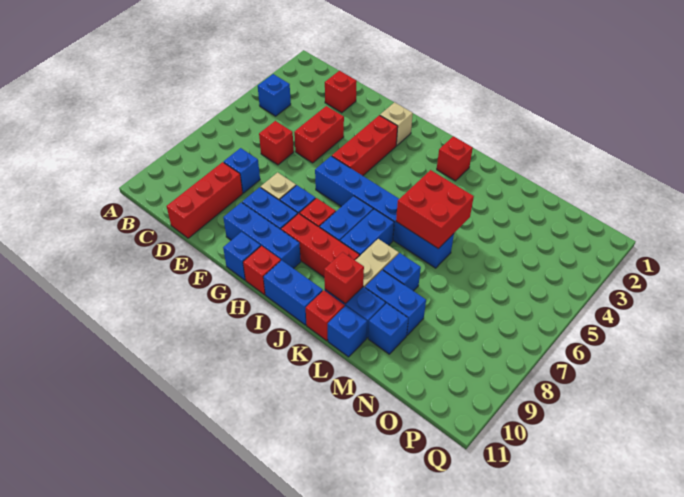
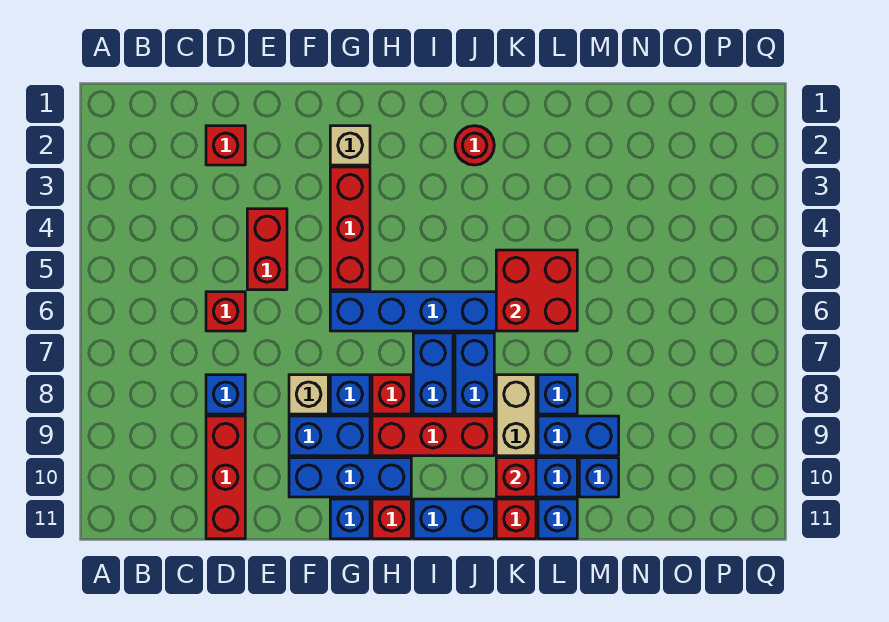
blue 1x1 brick [258,74,291,116] -> none
red 1x1 brick [437,136,473,181] -> red 1x1 round brick [455,126,494,165]

